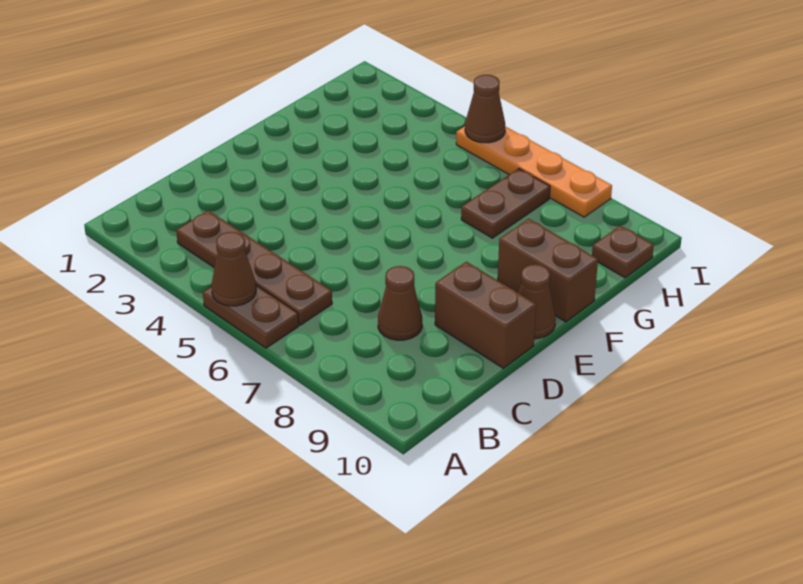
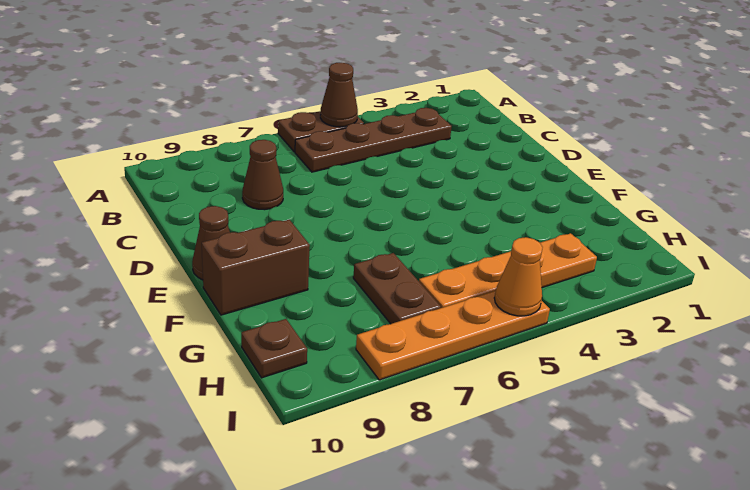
brown 1x2 brick [435,262,536,368] -> none
none -> orange 1x4 plate [419,233,597,308]
brown 1x1 cone [465,75,505,143] -> orange 1x1 cone [494,237,543,316]

